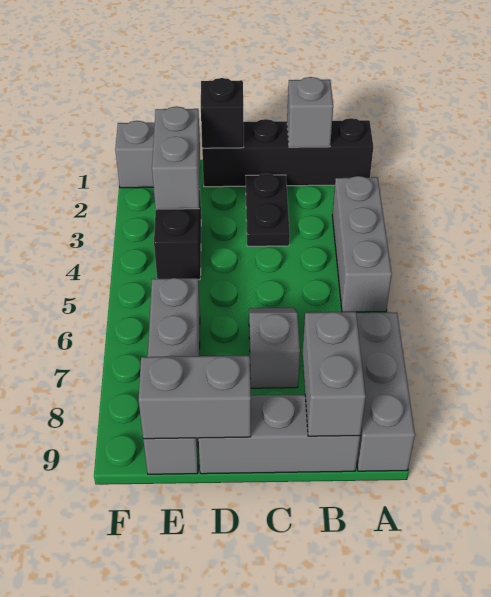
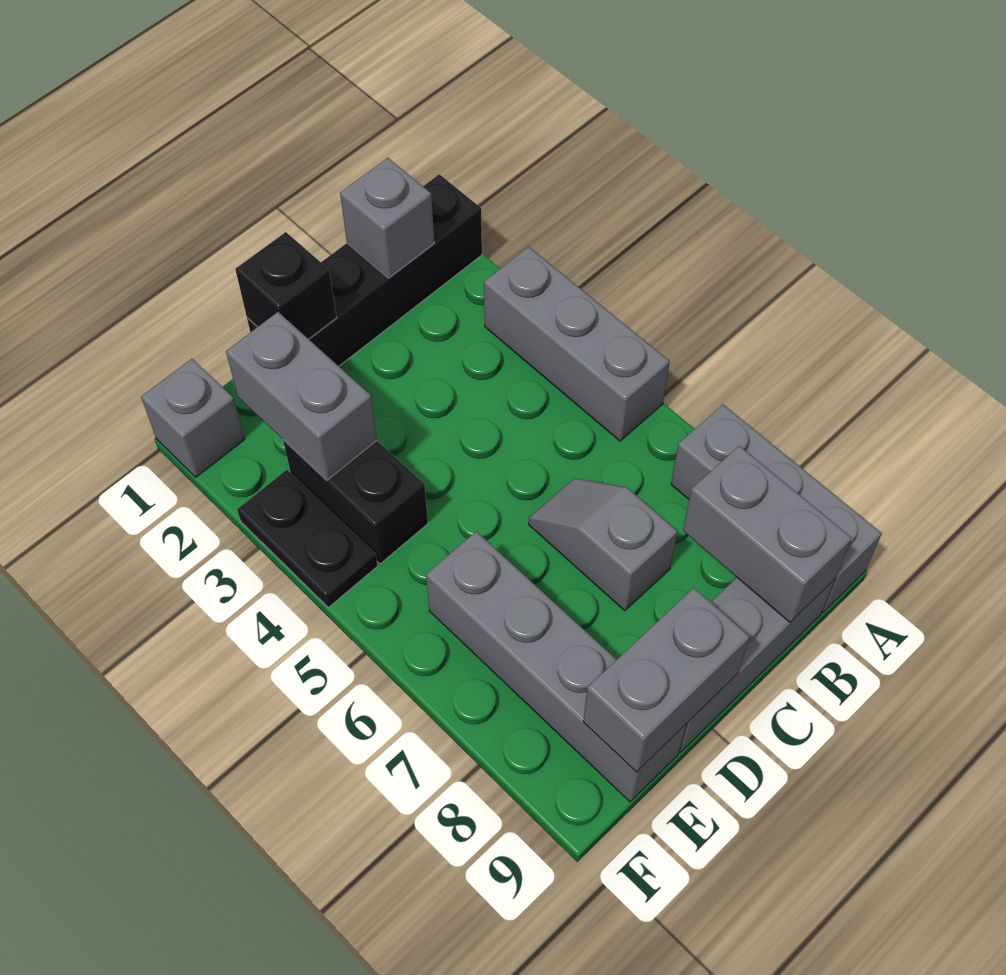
black 1x2 plate [246,174,290,246] -> black 1x2 plate moved to [237,470,378,607]

